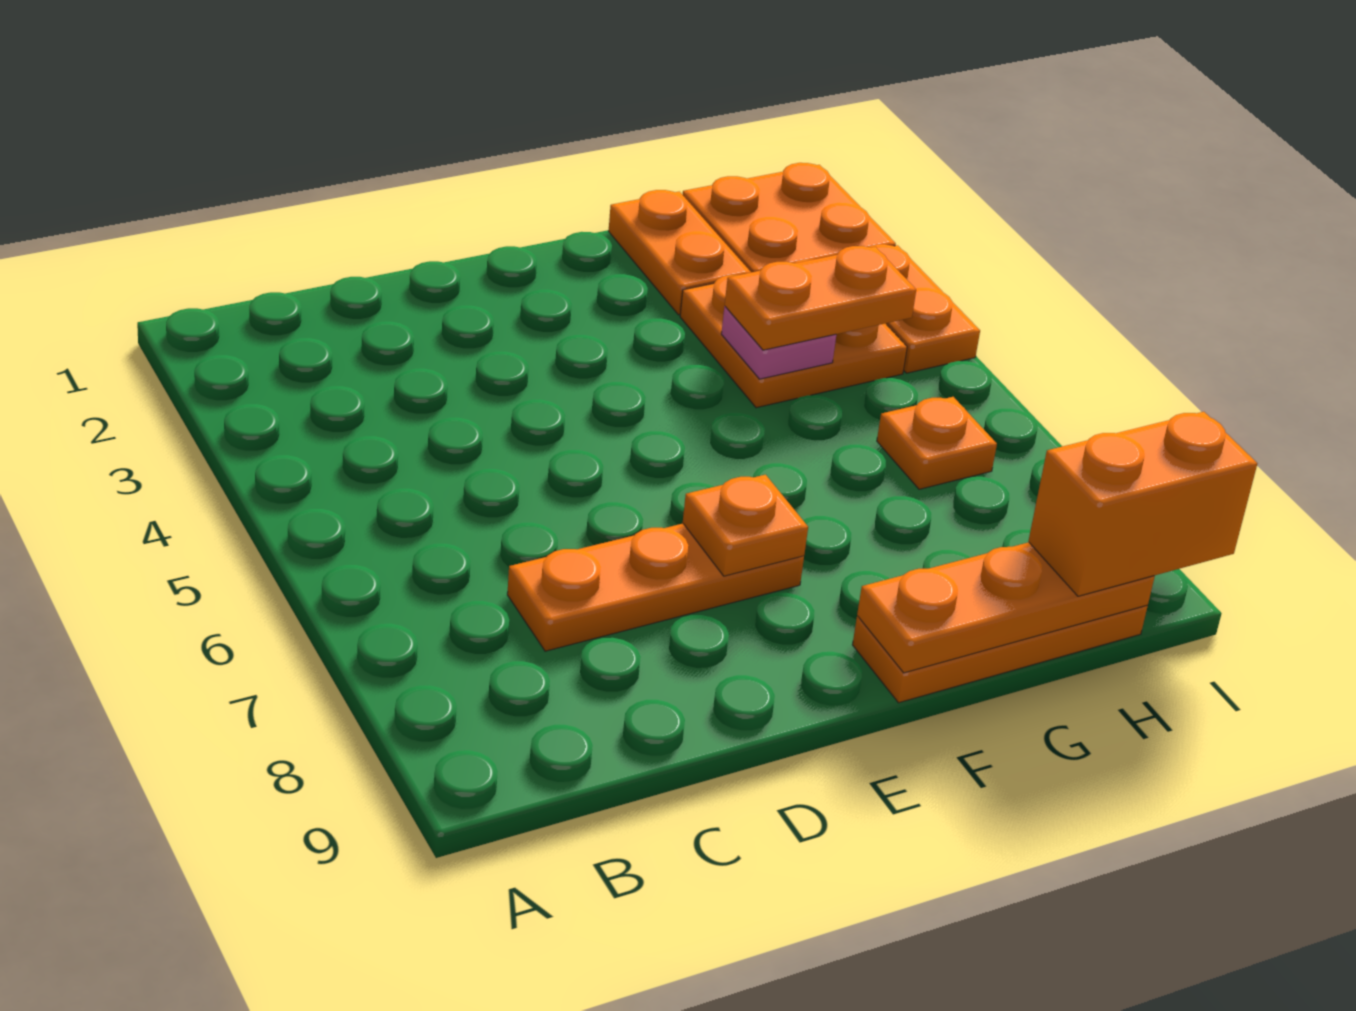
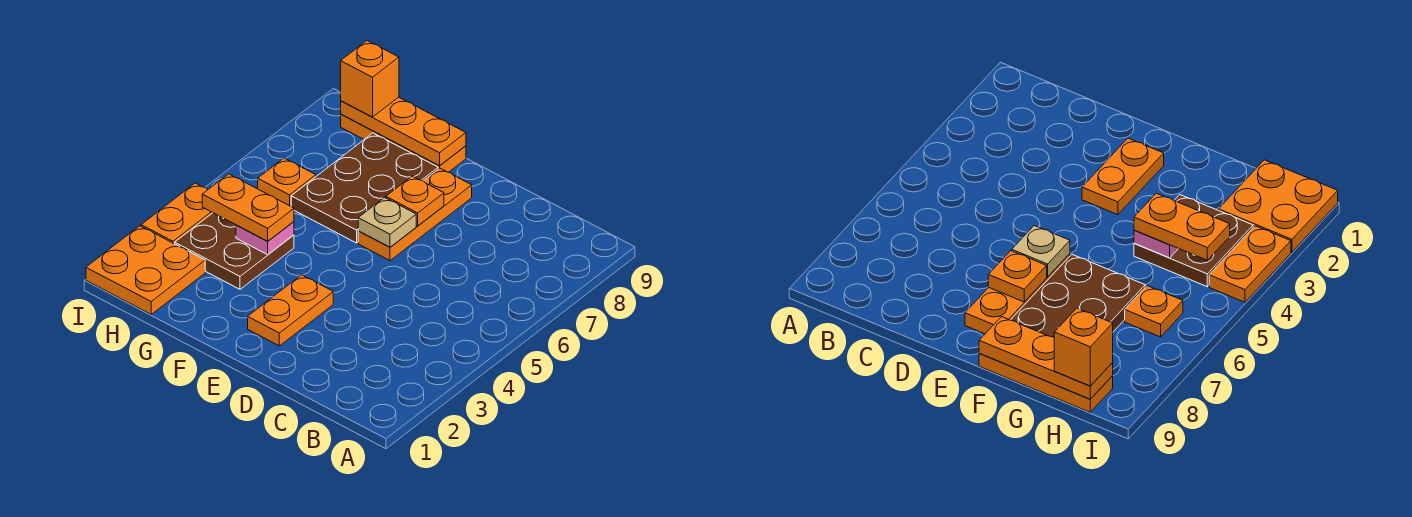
orange 1x3 plate [507,524,804,651] -> orange 1x3 plate turned to [358,168,472,261]
none -> tan 1x1 plate [358,198,416,247]
none -> brown 2x3 plate [291,133,438,243]
orange 1x2 plate [609,190,751,315] -> orange 1x2 plate moved to [248,275,333,346]
orange 2x2 plate [680,259,907,408] -> brown 2x2 plate [175,213,294,289]
orange 1x2 brick [1028,412,1257,596] -> orange 1x1 brick [341,41,399,117]

